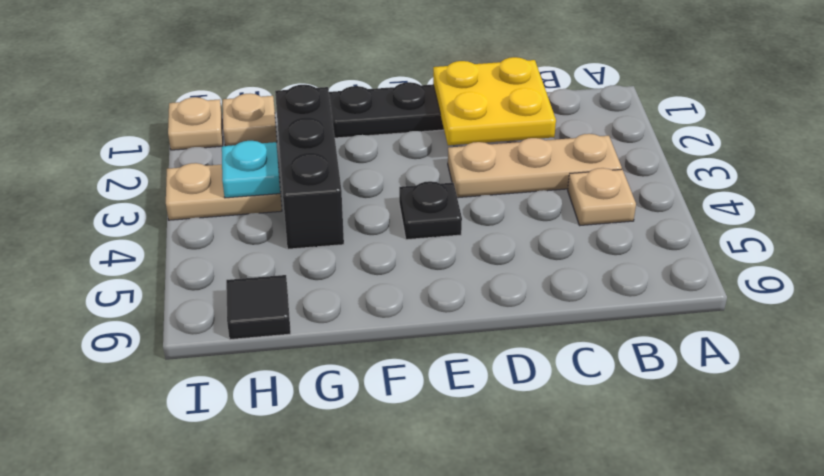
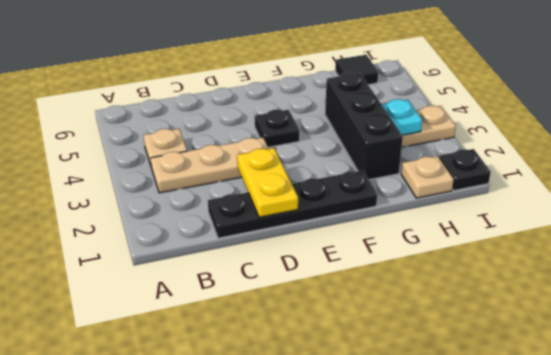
yellow 2x2 plate [433,57,556,145] -> yellow 1x2 plate [237,148,298,217]
tan 1x1 plate [168,97,223,150] -> black 1x1 plate [439,149,491,191]

